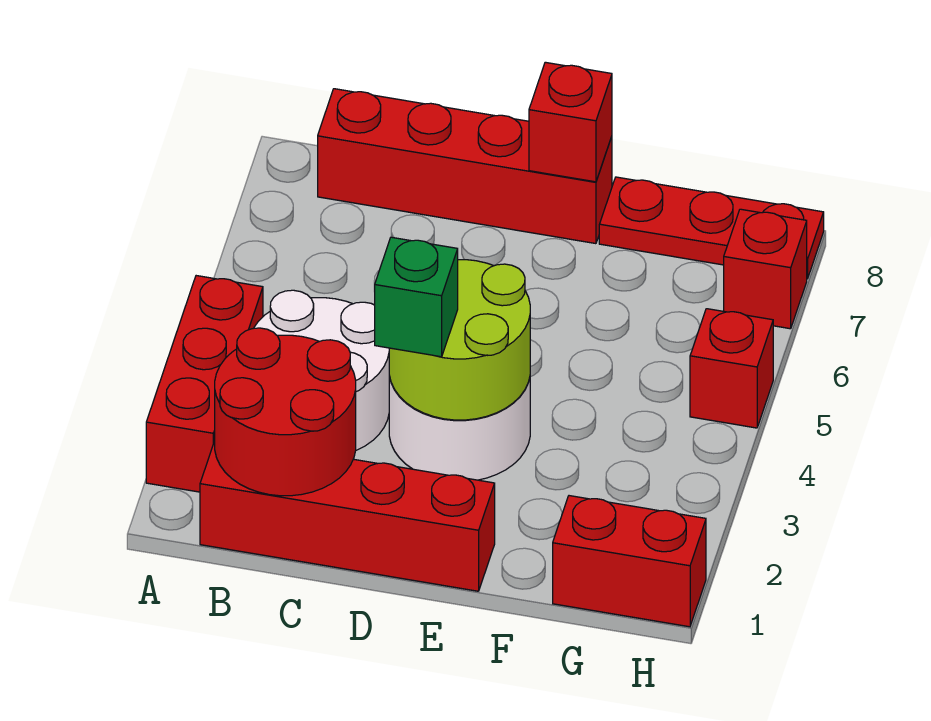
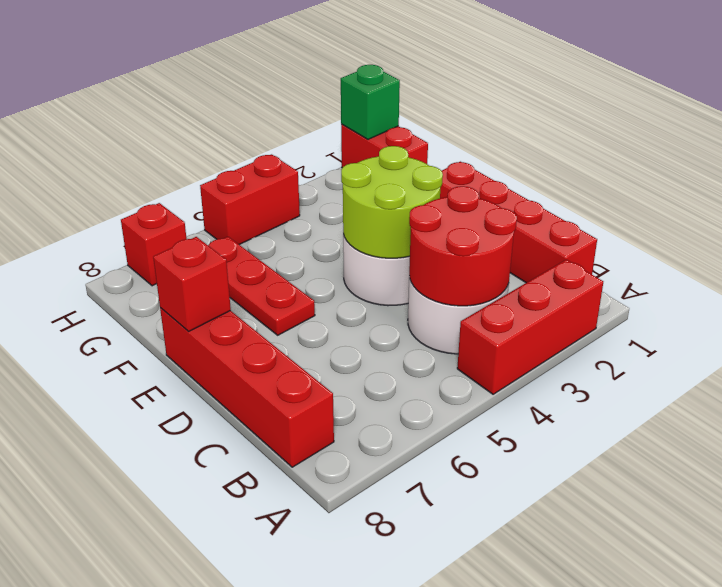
red 2x2 round brick [215,328,356,496] -> red 2x2 round brick moved to [409,186,517,306]
green 1x1 brick [375,237,458,357] -> green 1x1 brick moved to [341,65,400,140]
red 1x3 plate [599,177,824,279] -> red 1x3 plate moved to [208,237,315,335]
red 1x1 brick [690,309,773,428] -> red 1x2 brick [200,154,300,245]

